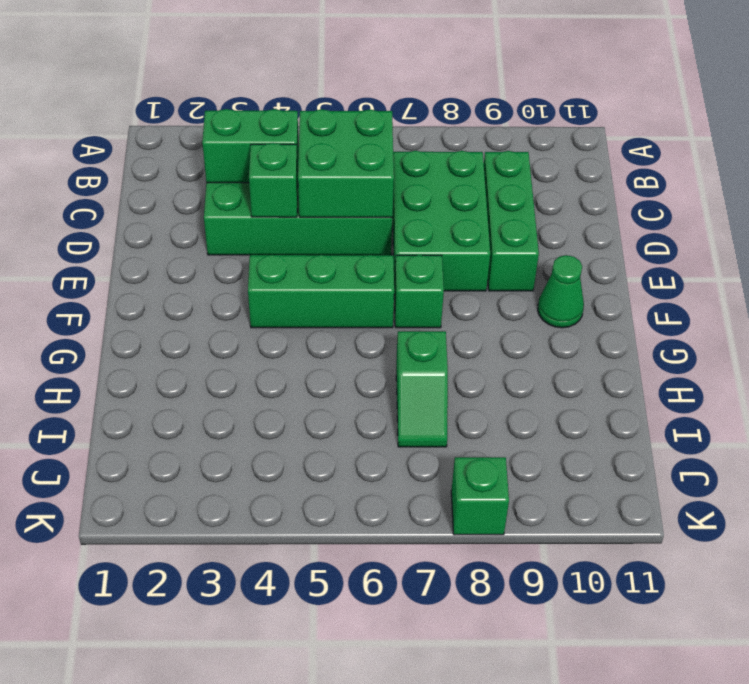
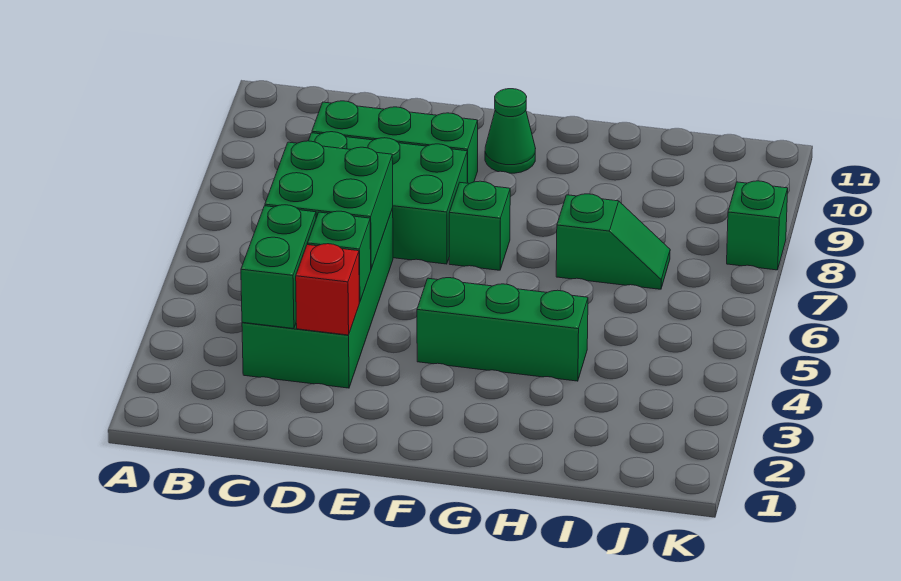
none -> red 1x1 brick [296,244,359,335]
green 1x3 brick [248,255,394,328] -> green 1x3 brick turned to [417,278,588,381]

